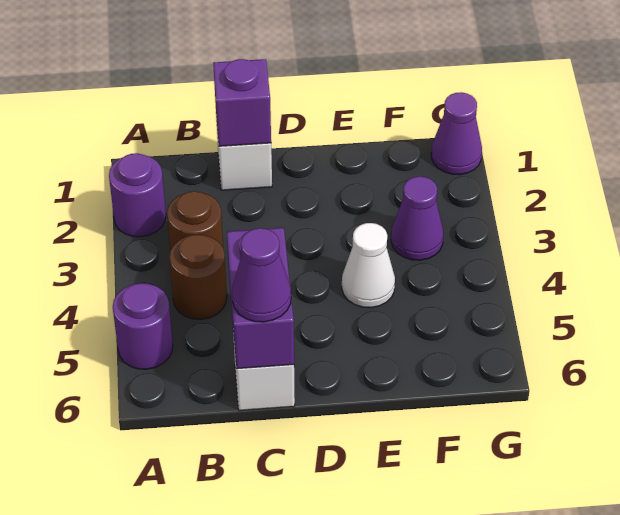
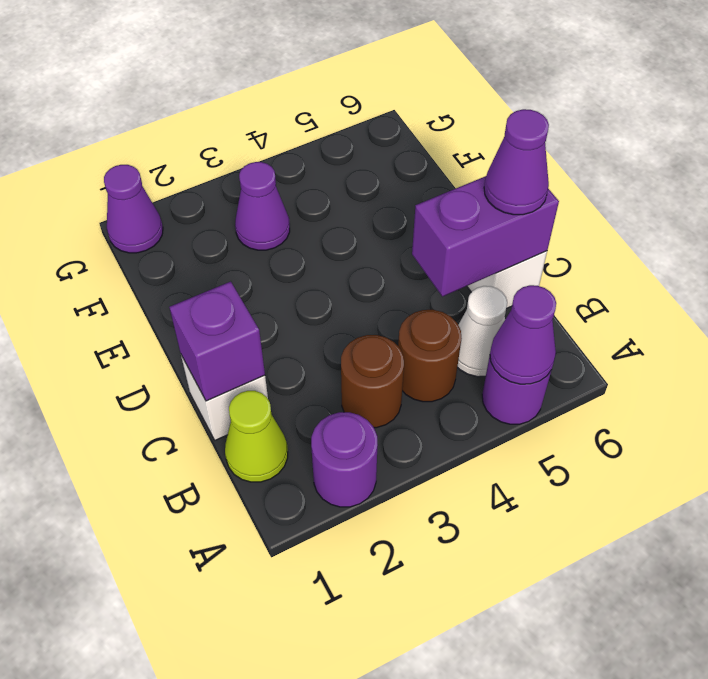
none -> purple 1x1 cone [490,285,556,384]
none -> lime 1x1 cone [225,391,288,482]
white 1x1 cone [342,223,395,308] -> white 1x1 cone moved to [457,286,507,377]

